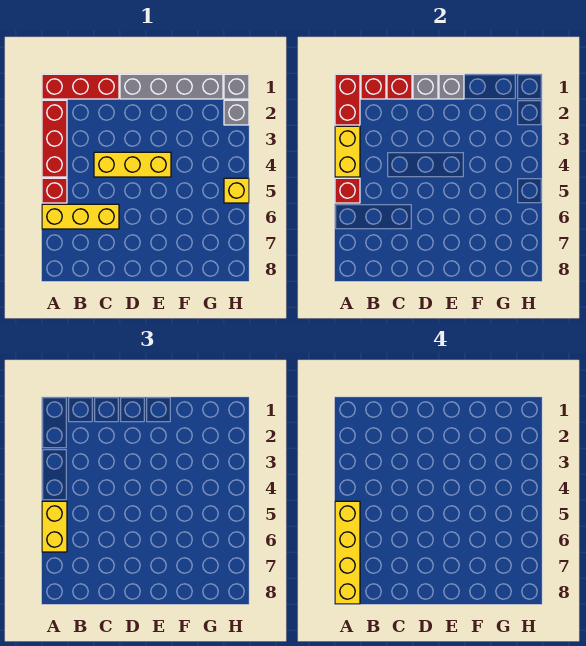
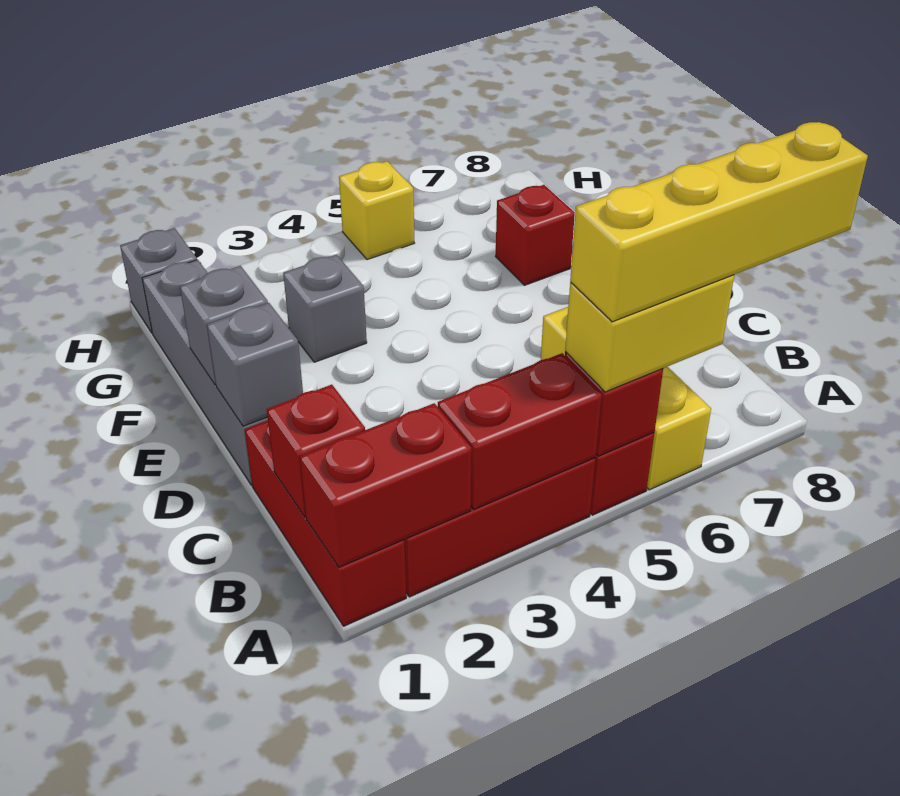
yellow 1x2 brick [335,126,360,177] -> red 1x2 brick [438,353,602,510]
red 1x1 brick [387,74,412,99] -> red 1x1 brick moved to [496,185,575,285]
yellow 1x3 brick [94,152,171,177] -> none
grey 1x1 brick [224,100,249,125] -> grey 1x1 brick moved to [283,255,367,362]

